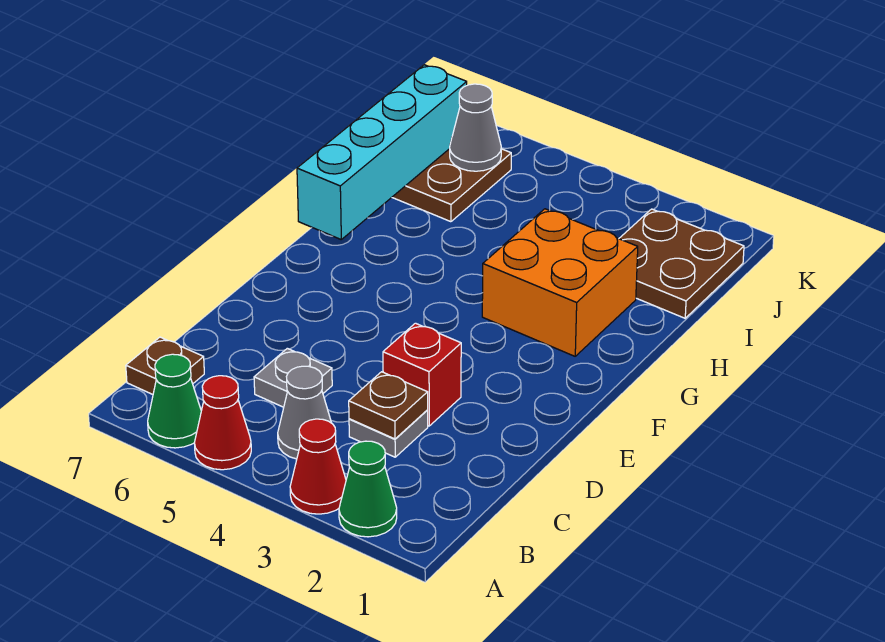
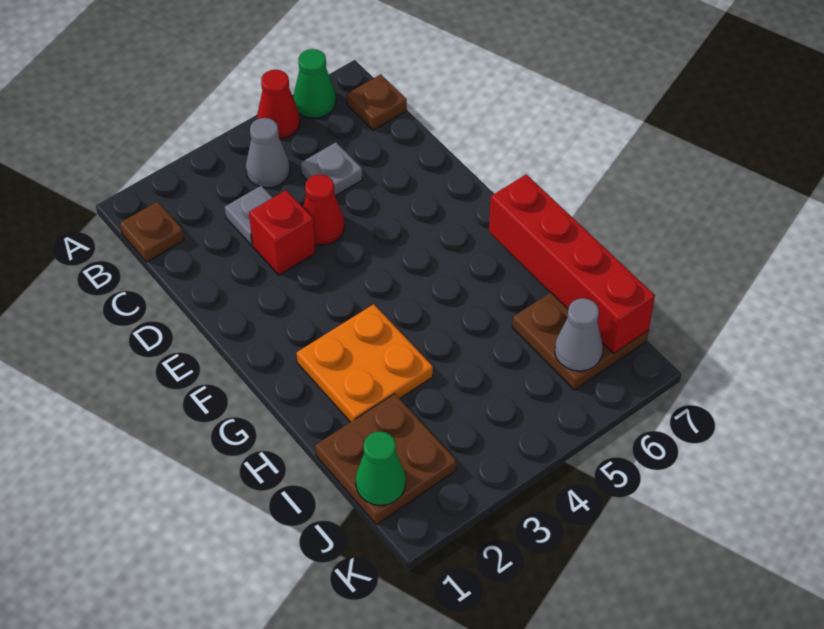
green 1x1 cone [339,441,397,537] -> green 1x1 cone moved to [356,432,406,505]
red 1x1 cone [290,419,346,514] -> red 1x1 cone moved to [303,174,344,245]
brown 1x1 plate [349,372,428,439] -> brown 1x1 plate moved to [120,202,184,262]
orange 2x2 brick [482,209,638,356] -> orange 2x2 plate [297,304,433,422]
cyan 1x4 brick [297,65,467,239] -> red 1x4 brick [489,174,655,353]

